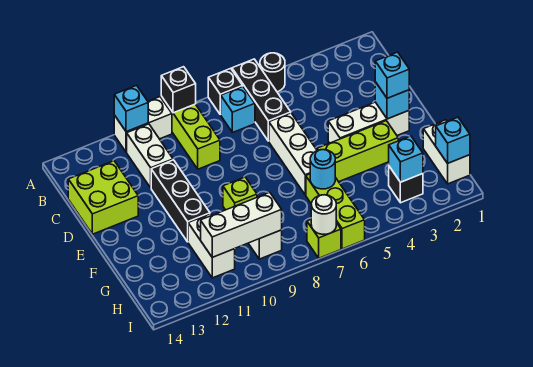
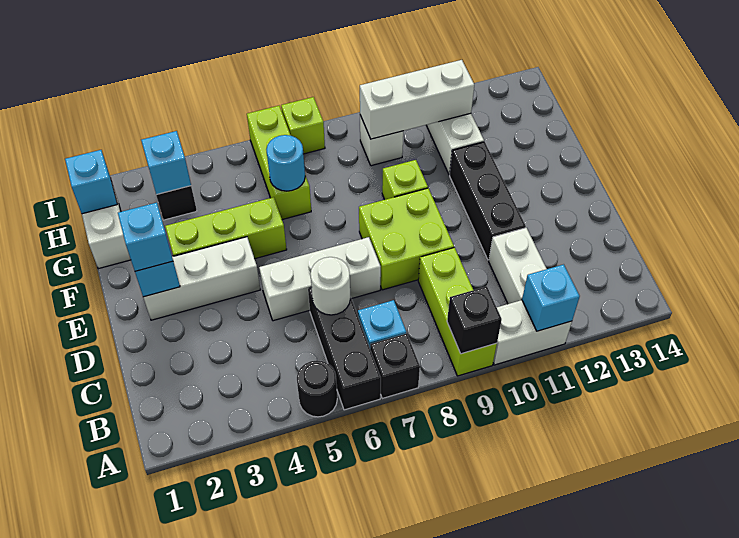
lime 2x2 brick [68,161,138,234] -> lime 2x2 brick moved to [359,188,454,290]
white 1x3 brick [269,113,317,195] -> white 1x3 brick turned to [259,237,381,321]
white 1x1 round brick [311,195,336,234] -> white 1x1 round brick moved to [310,257,350,315]

